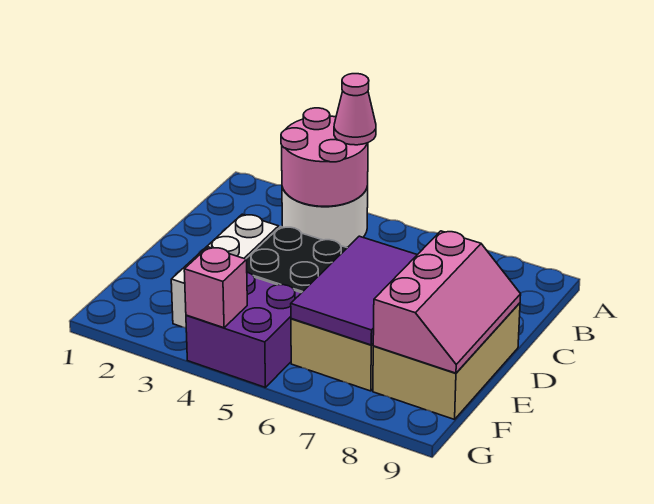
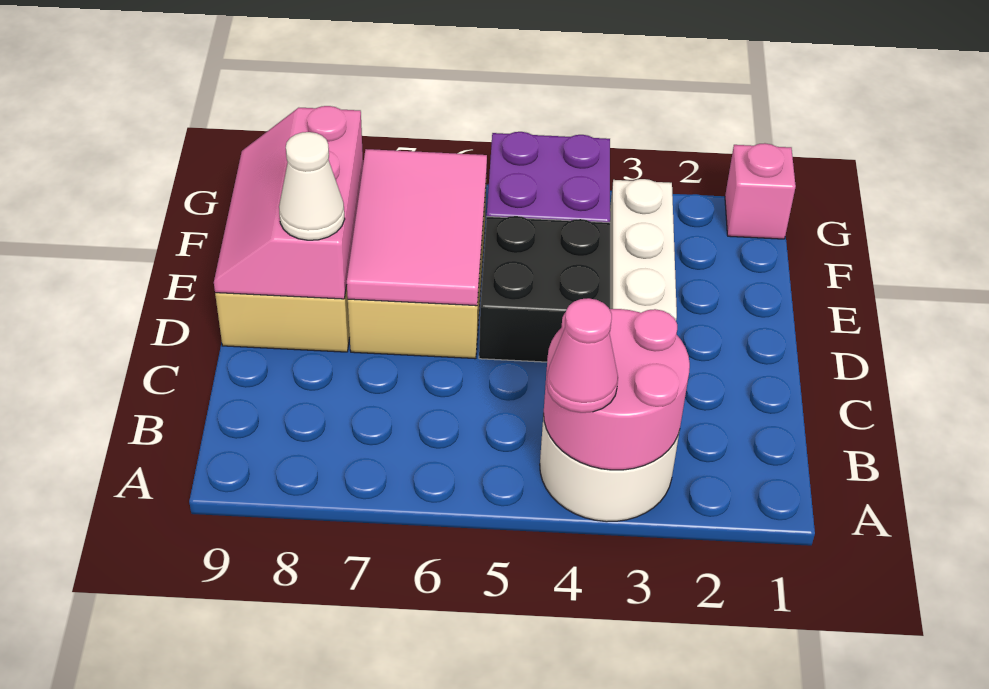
purple 2x3 tile [291,236,417,345] -> pink 2x3 tile [347,149,487,306]
none -> white 1x1 cone [279,132,345,240]
pink 1x1 brick [184,247,247,328] -> pink 1x1 brick moved to [725,143,796,239]

